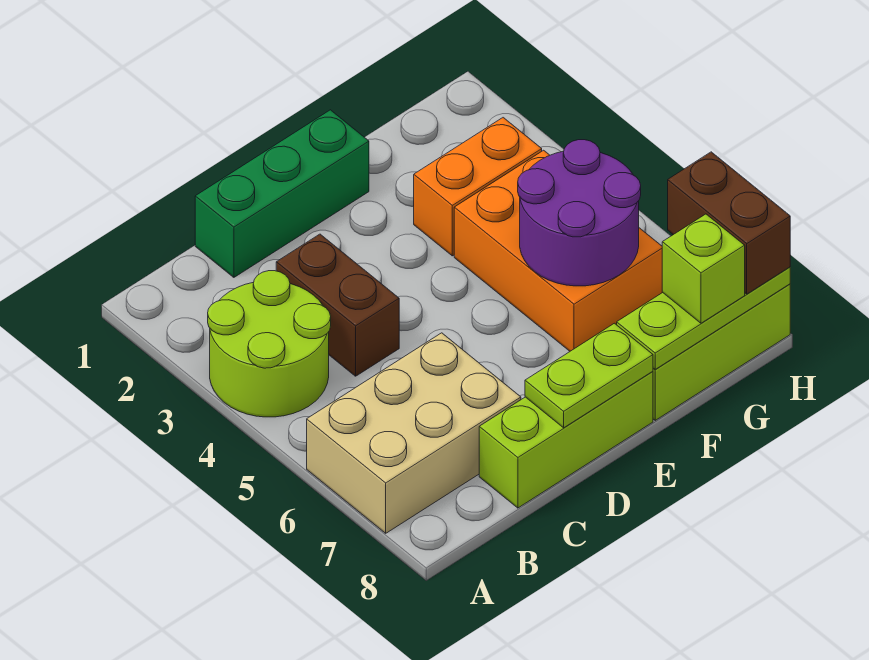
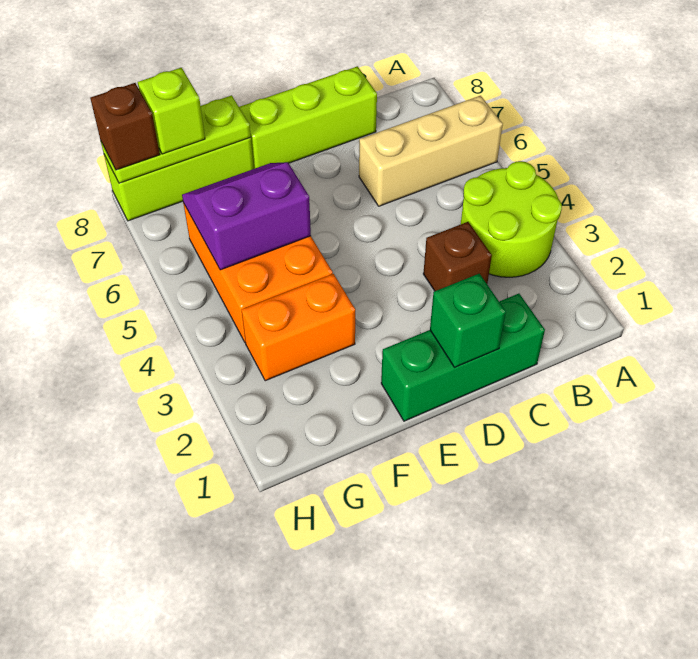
tan 2x3 brick [307,333,521,533] -> tan 1x3 brick [359,96,503,206]
brown 1x2 brick [276,234,399,376] -> brown 1x1 brick [423,222,492,291]
none -> green 1x1 brick [430,274,506,367]
lime 1x2 plate [525,323,653,428] -> none
purple 2x2 round brick [518,140,641,286] -> purple 2x2 slope [182,162,311,270]
brown 1x2 brick [668,152,790,294] -> brown 1x1 brick [90,83,160,170]

